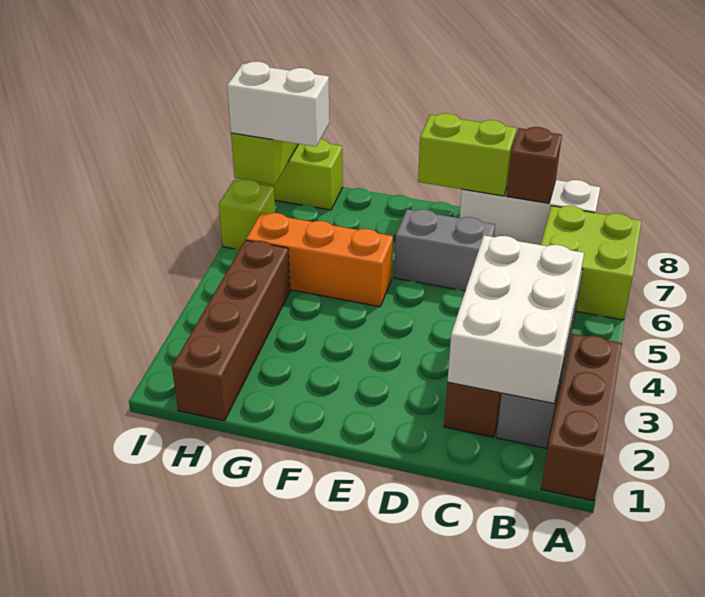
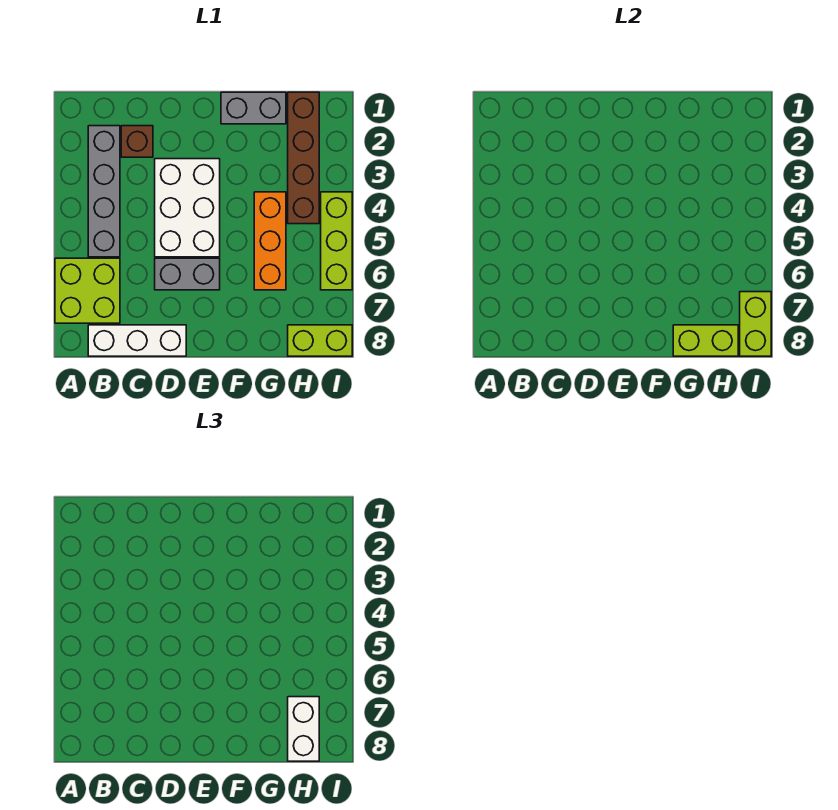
brown 1x3 brick [541,334,622,501] -> none
white 2x3 brick [448,235,584,403] -> white 2x3 brick moved to [155,159,220,257]
brown 1x1 brick [506,127,562,203] -> none
lime 1x2 brick [418,113,516,196] -> lime 1x2 brick moved to [673,325,738,356]
none -> grey 1x2 brick [221,92,286,124]
orange 1x3 brick [246,213,393,307] -> orange 1x3 brick turned to [254,192,286,290]
white 1x2 brick [227,62,329,147] -> white 1x2 brick turned to [288,697,319,761]
lime 1x1 brick [219,180,275,250] -> lime 1x3 brick [321,192,352,290]

